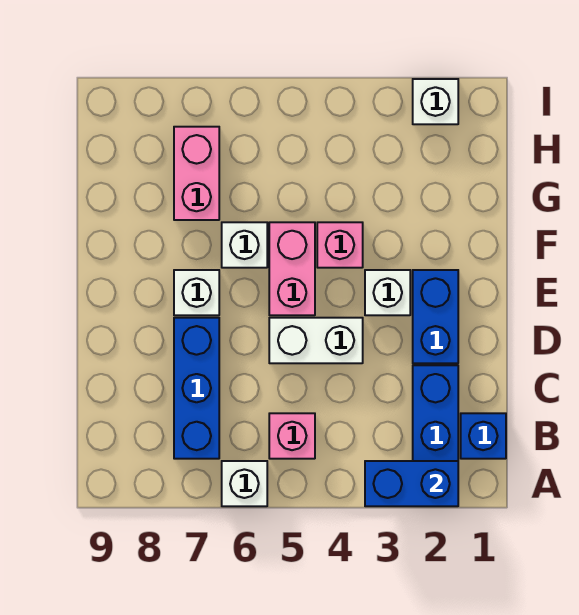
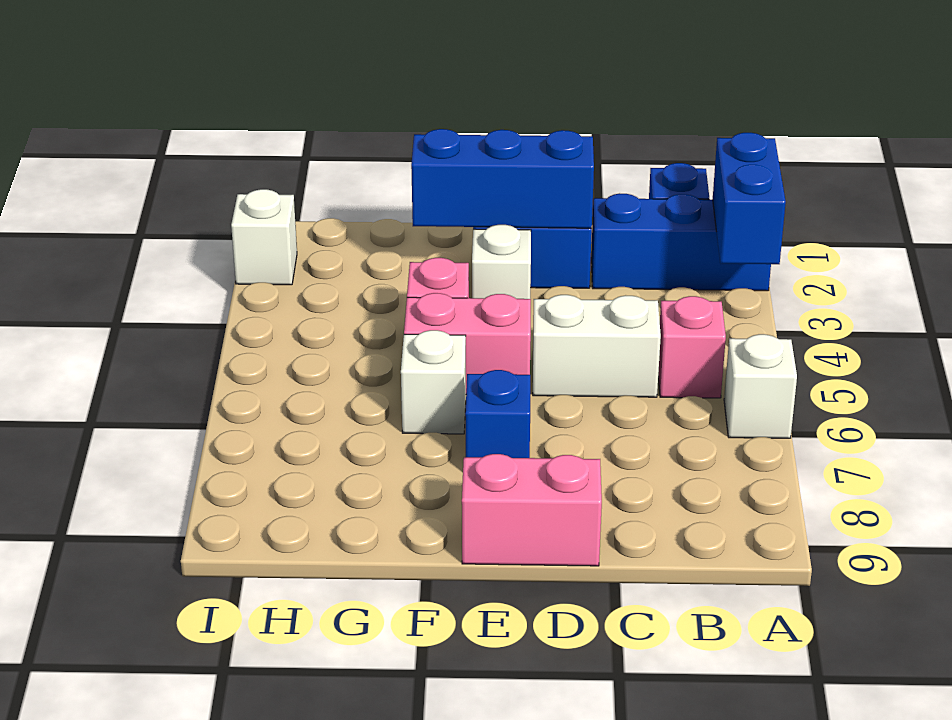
blue 1x3 brick [174,318,219,459] -> blue 1x3 brick moved to [411,129,594,228]
white 1x2 brick [269,318,363,363] -> white 1x2 brick turned to [533,295,661,397]
white 1x1 brick [174,270,219,315] -> blue 1x1 brick [465,370,530,458]
pink 1x2 brick [174,127,219,220] -> pink 1x2 brick moved to [462,454,602,566]

